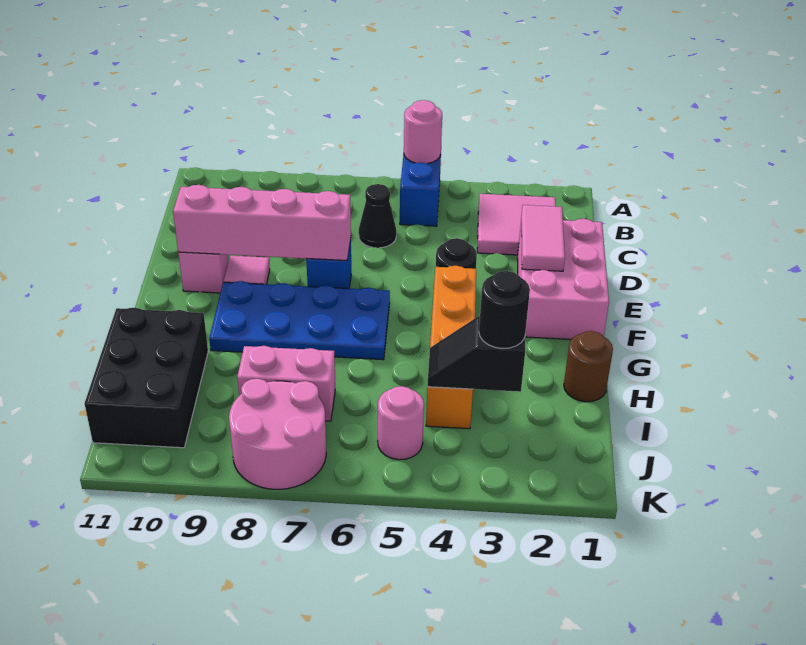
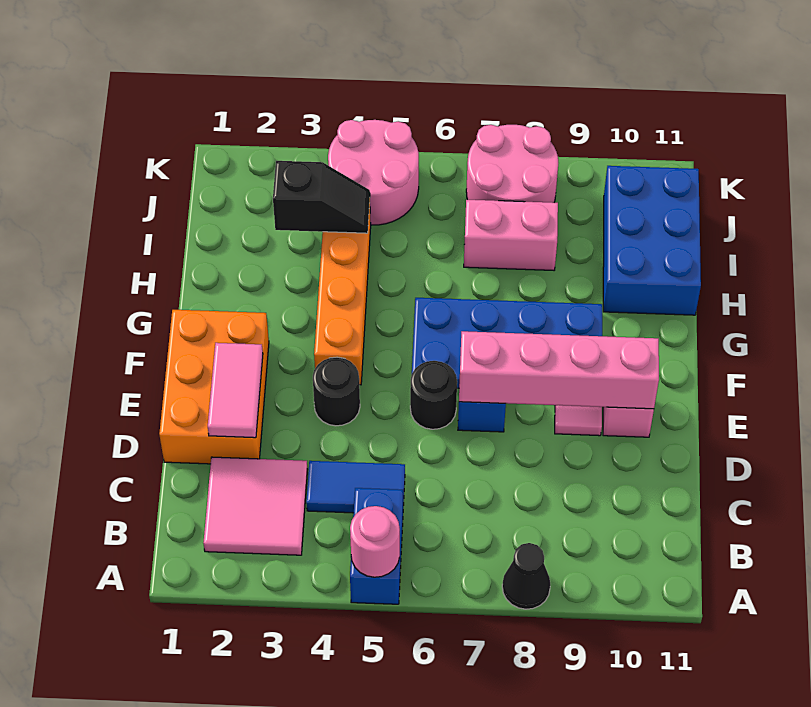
none -> blue 1x2 tile [306,461,405,513]
black 1x1 cone [359,184,396,248] -> black 1x1 cone moved to [502,543,550,609]
pink 2x3 brick [518,219,609,339] -> orange 2x3 brick [159,310,269,464]
brown 1x1 round brick [564,331,613,402] -> none
black 2x3 brick [85,308,208,448] -> blue 2x3 brick [603,166,701,315]
black 1x1 round brick [479,271,530,348] -> black 1x1 round brick moved to [410,361,457,429]
pink 1x1 round brick [378,386,424,460] -> pink 2x2 round brick [328,120,419,225]

